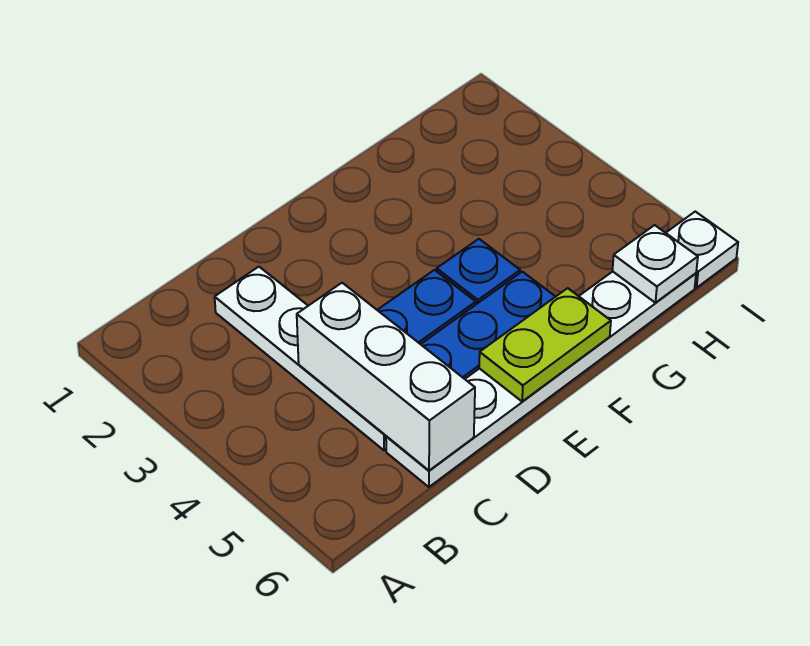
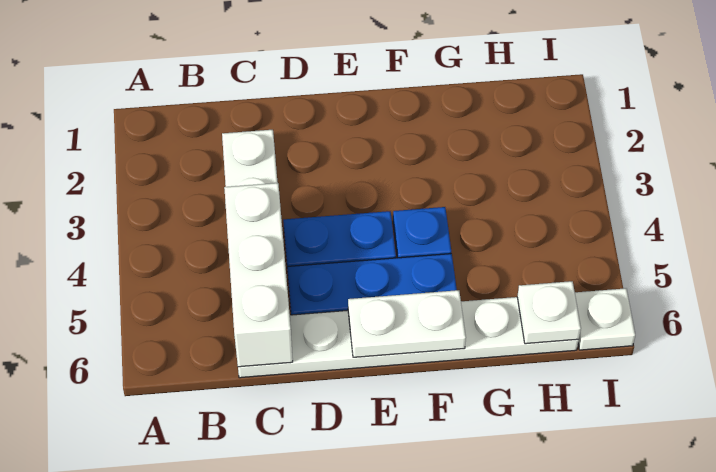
lime 1x2 plate [479,288,611,402] -> white 1x2 plate [348,290,466,357]

